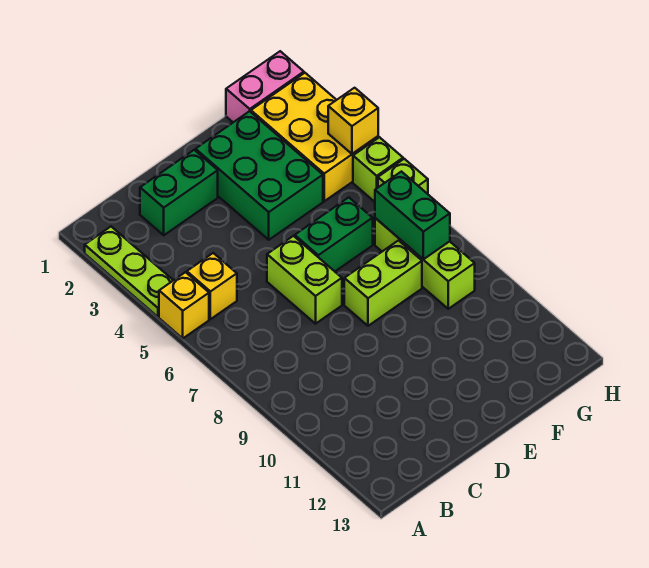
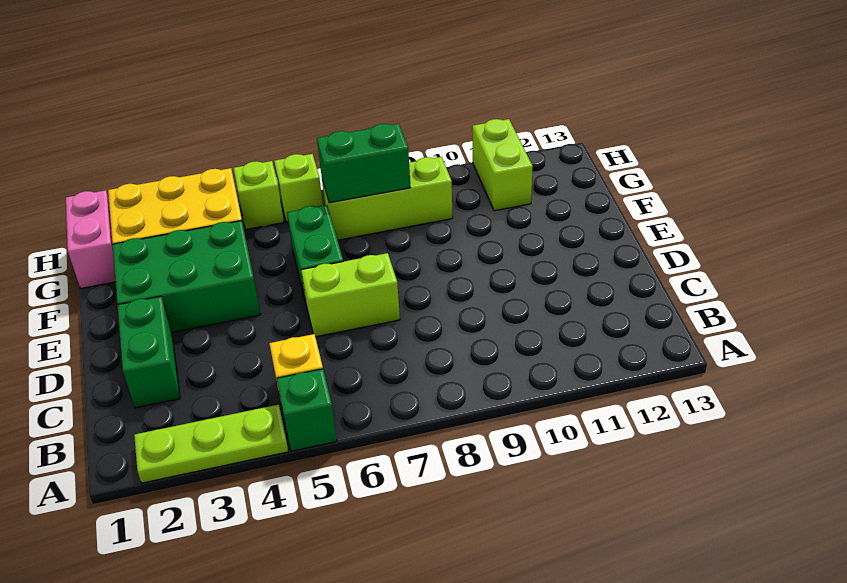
yellow 1x1 brick [159,272,209,338] -> green 1x1 brick [277,369,337,451]
lime 1x2 brick [344,241,422,326] -> lime 1x2 brick moved to [472,119,533,211]
yellow 1x1 brick [328,88,378,154] -> none

